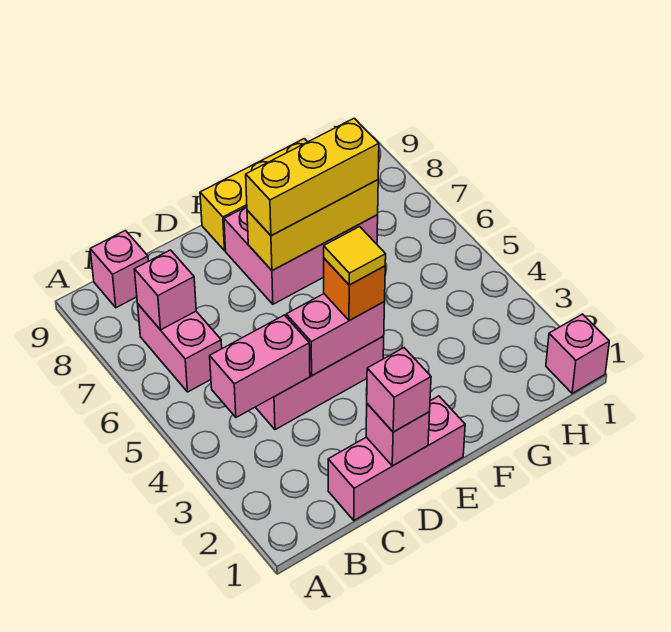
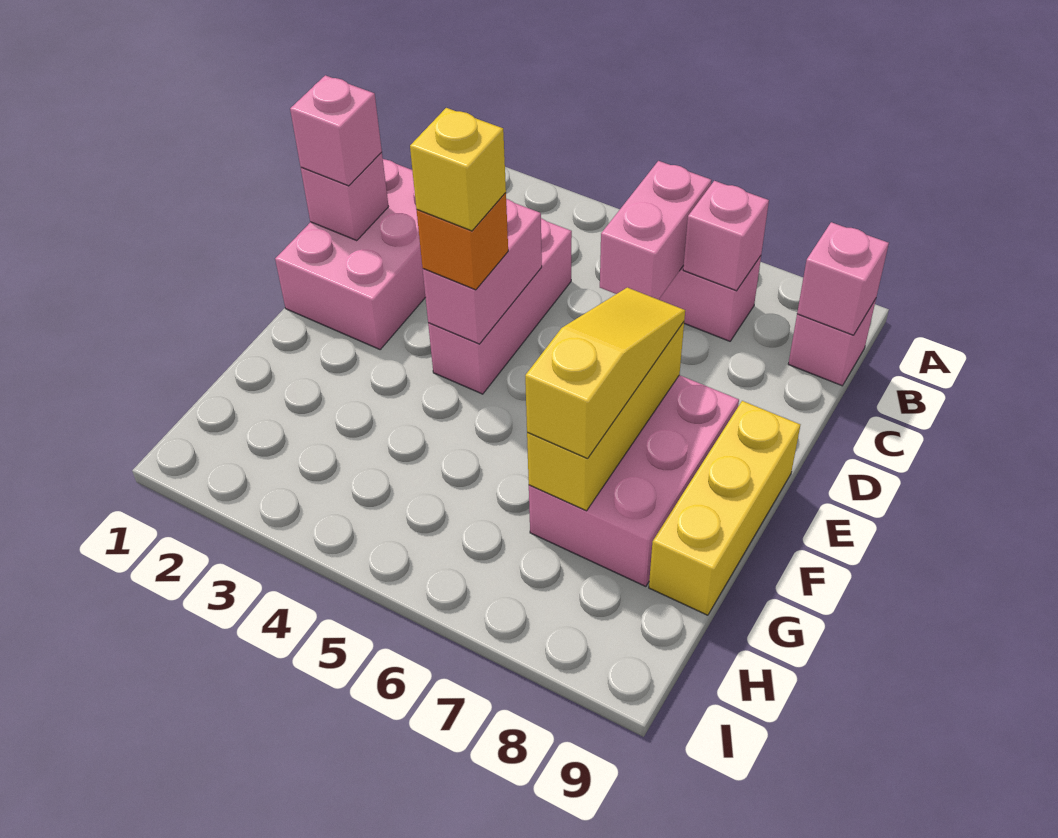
pink 1x2 brick [210,315,310,417] -> pink 1x2 brick moved to [600,161,711,300]
pink 1x3 brick [328,396,465,520] -> pink 2x3 brick [275,159,425,349]
yellow 1x1 tile [324,227,386,285] -> yellow 1x1 brick [410,108,506,231]
yellow 1x3 brick [246,118,379,236] -> yellow 1x3 slope [525,287,685,459]
pink 1x1 brick [546,314,609,393] -> pink 1x1 brick moved to [797,222,889,335]

